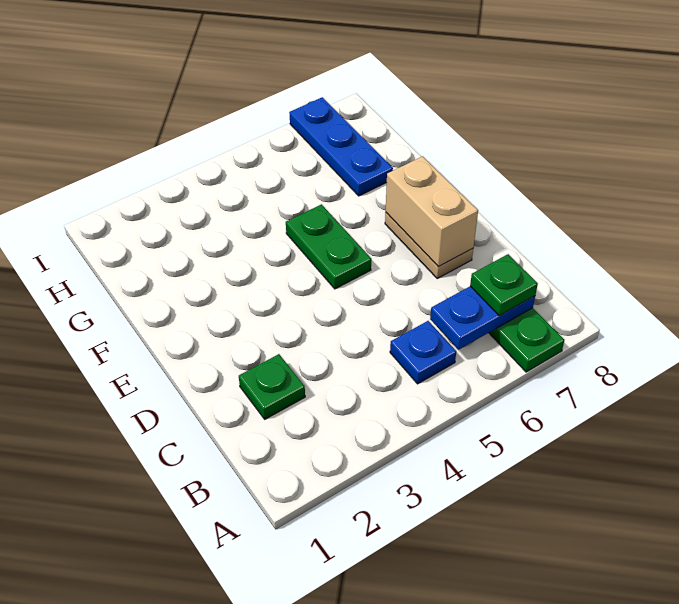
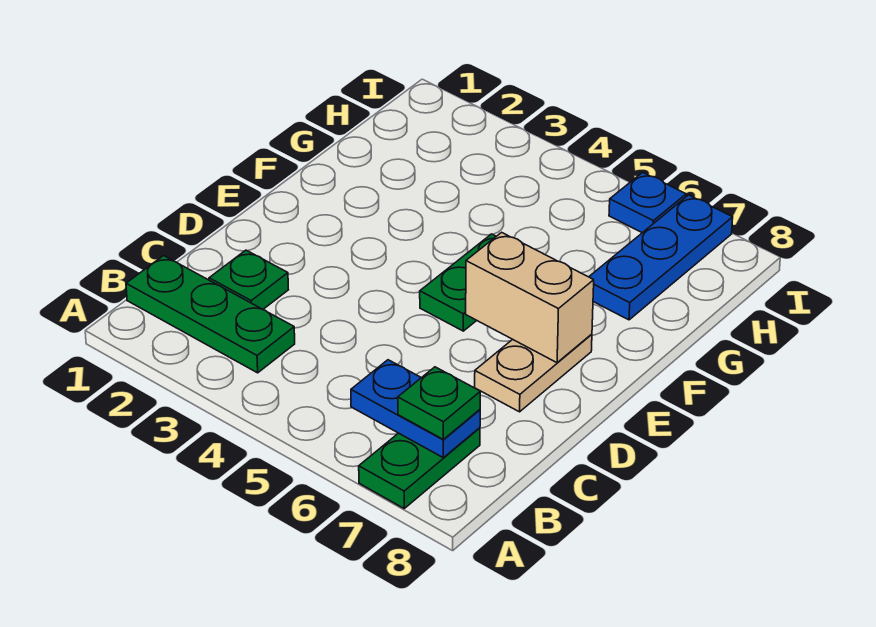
none -> green 1x3 plate [126,256,295,373]
blue 1x1 plate [390,321,456,384] -> blue 1x1 plate moved to [609,172,686,233]
tan 1x2 brick [386,156,478,267] -> tan 1x2 brick turned to [466,232,594,363]

